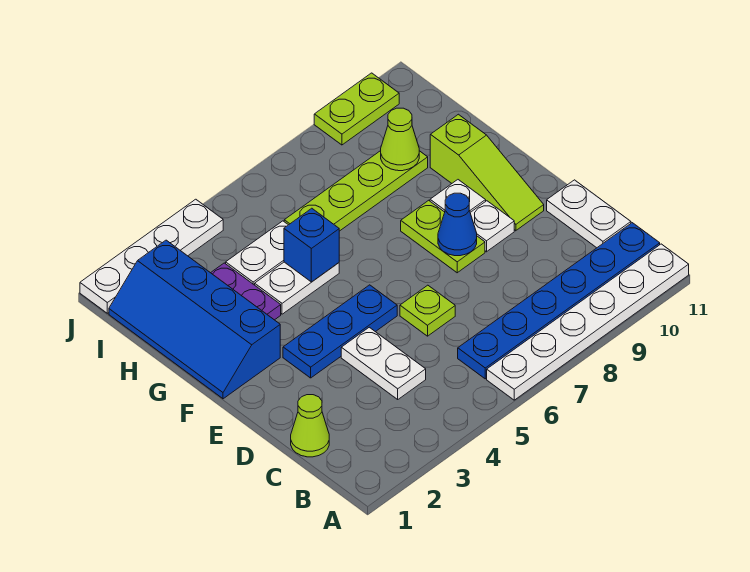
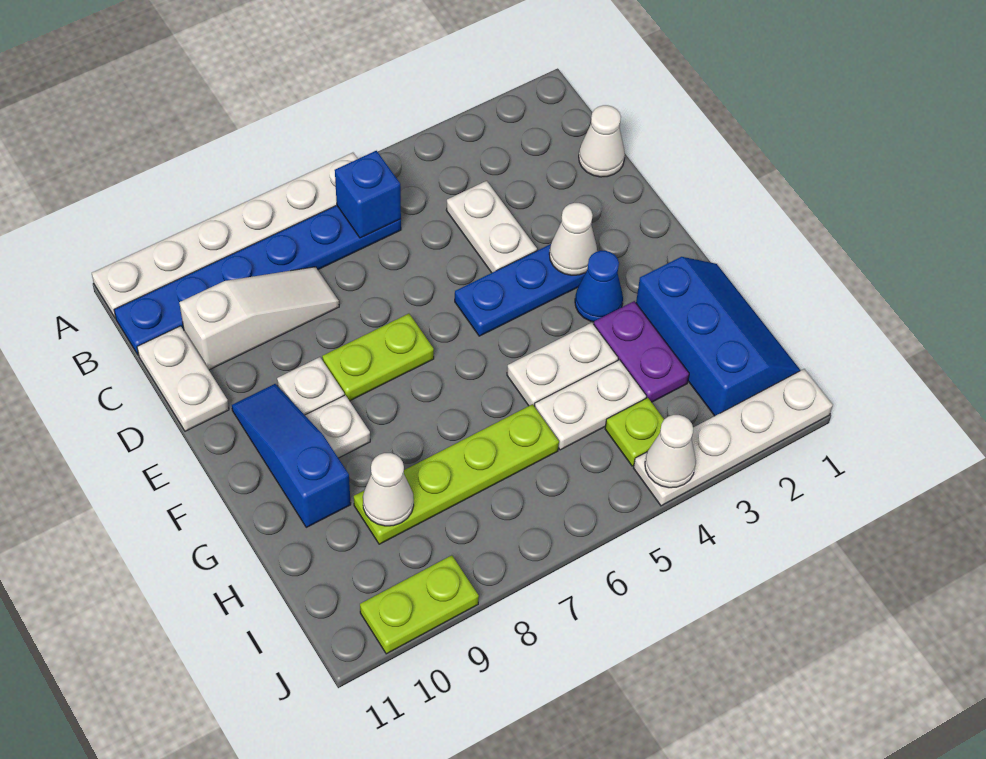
lime 1x1 cone [291,395,329,457] -> white 1x1 cone [579,105,625,177]
none -> white 1x3 slope [179,267,339,370]
lime 1x1 plate [400,285,455,336] -> lime 1x1 plate moved to [605,398,664,466]
none -> white 1x1 cone [549,203,597,275]
lime 1x2 plate [401,200,485,273] -> lime 1x2 plate turned to [322,314,434,401]
blue 1x1 cone [438,193,477,256] -> blue 1x1 cone moved to [575,251,623,322]
lime 1x3 slope [430,114,544,231] -> blue 1x3 slope [232,384,351,527]
blue 2x4 slope [109,240,280,399] -> blue 2x3 slope [636,257,801,416]
blue 1x1 brick [284,208,339,282] -> blue 1x1 brick moved to [335,151,401,238]
lime 1x1 cone [381,108,419,171] -> white 1x1 cone [363,453,414,526]
none -> white 1x1 cone [645,415,696,488]

